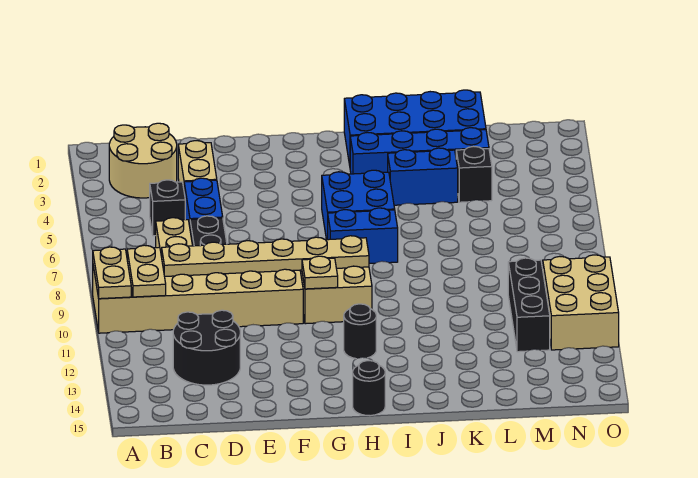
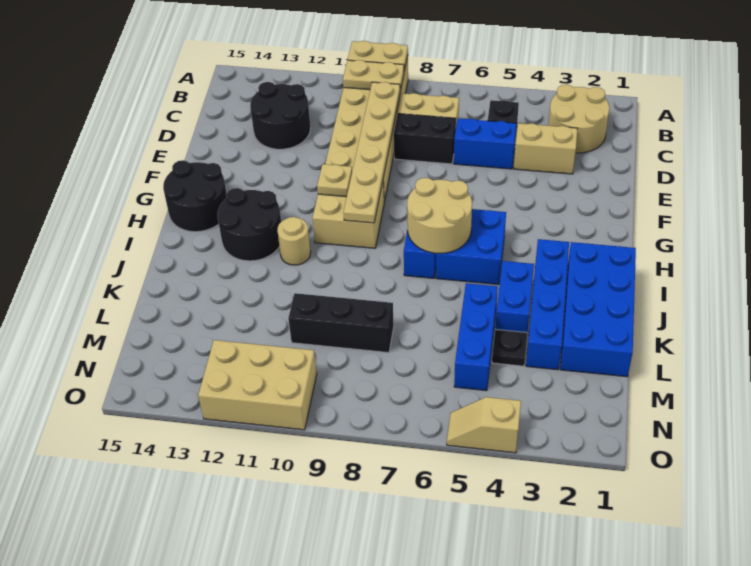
none -> tan 2x2 round brick [407,178,472,254]
black 1x1 round brick [344,304,376,359] -> black 2x2 round brick [217,188,281,261]
black 1x1 round brick [353,361,385,416] -> black 2x2 round brick [163,160,227,232]
none -> tan 1x1 round brick [277,217,311,265]
none -> blue 1x3 brick [454,283,498,391]
black 1x1 brick [456,146,492,202] -> black 1x1 plate [492,329,527,366]
black 1x3 brick [508,258,550,352] -> black 1x3 brick moved to [288,293,394,353]
none -> tan 1x2 slope [447,397,521,453]

